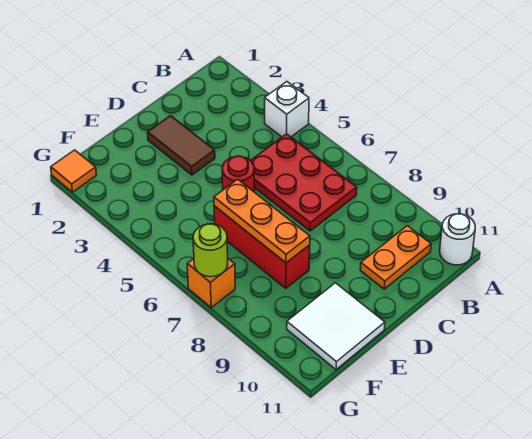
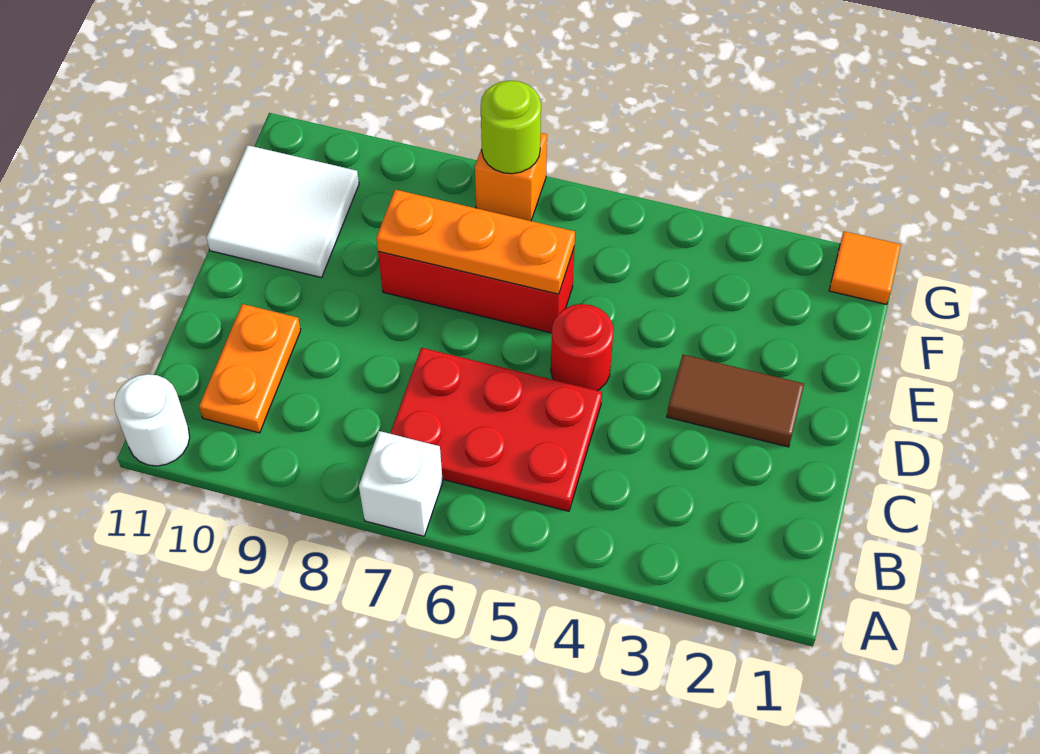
white 1x1 brick [265,82,309,137] -> white 1x1 brick moved to [359,431,443,536]

